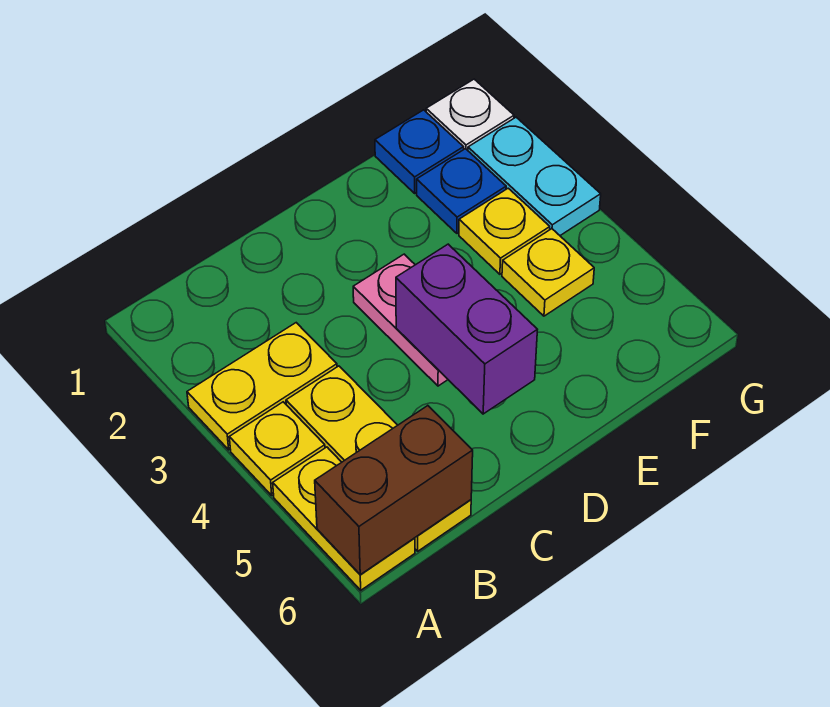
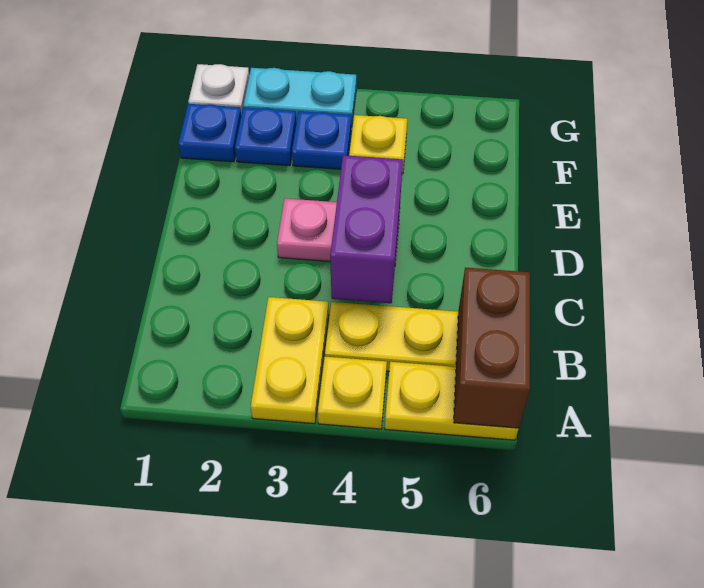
purple 1x2 brick [396,244,537,414] -> purple 1x2 brick turned to [330,155,403,303]
yellow 1x1 plate [459,188,550,274] -> blue 1x1 plate [292,111,351,169]

